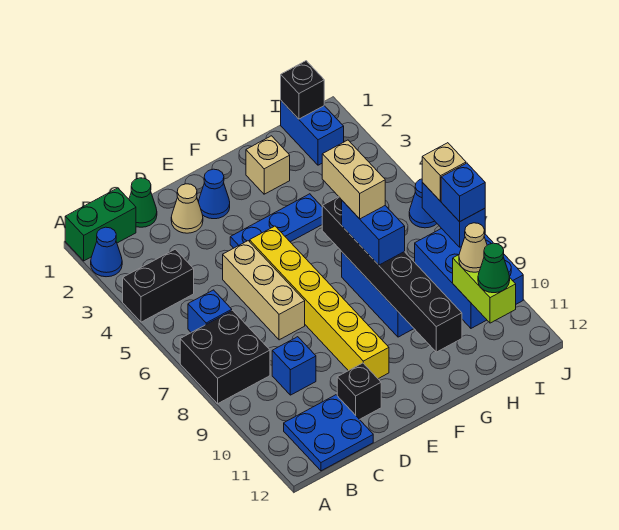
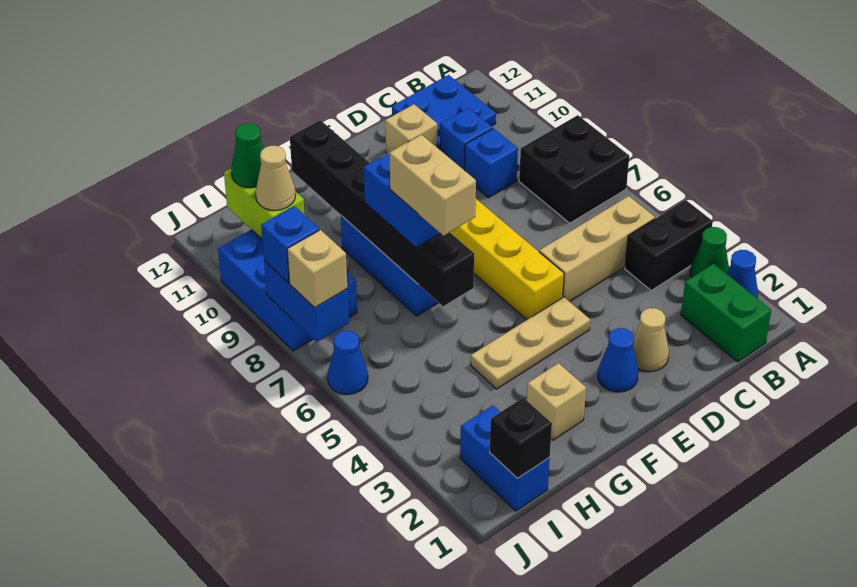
green 1x2 brick [65,188,136,261] -> green 1x2 brick turned to [681,264,771,362]
blue 1x1 brick [188,290,232,332] -> blue 1x1 brick moved to [440,108,492,171]
green 1x1 cone [129,178,157,227] -> green 1x1 cone moved to [690,227,729,278]
tan 1x3 brick [223,241,305,340] -> tan 1x3 brick turned to [539,196,655,302]
black 1x1 brick [337,363,381,420] -> tan 1x1 brick [385,104,437,154]
blue 1x3 plate [230,194,322,248] -> tan 1x3 plate [471,297,590,389]

